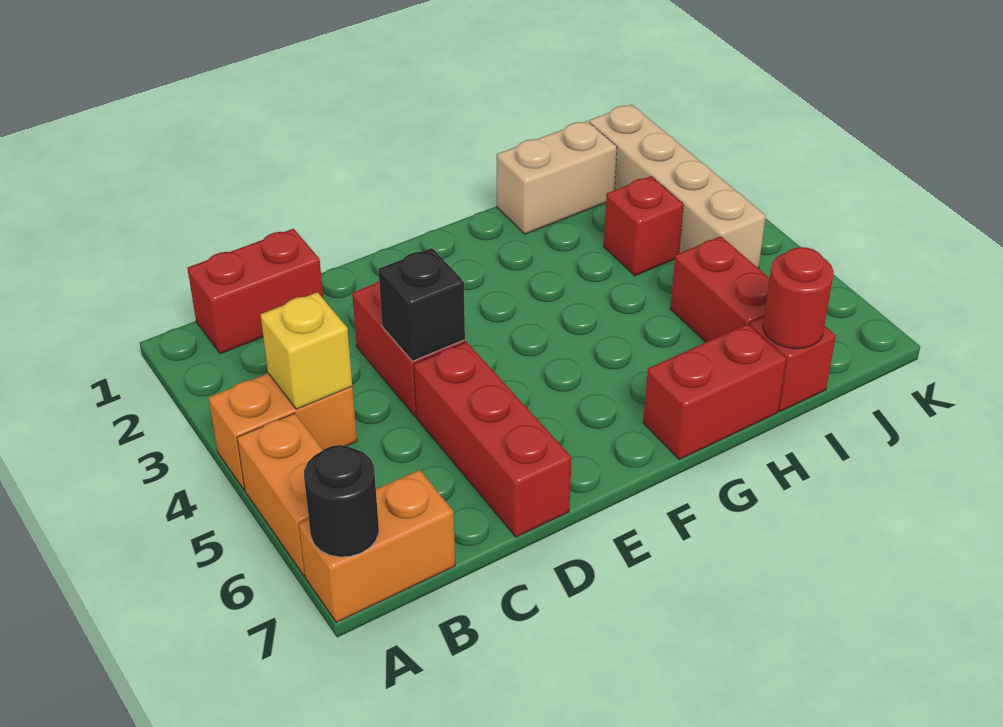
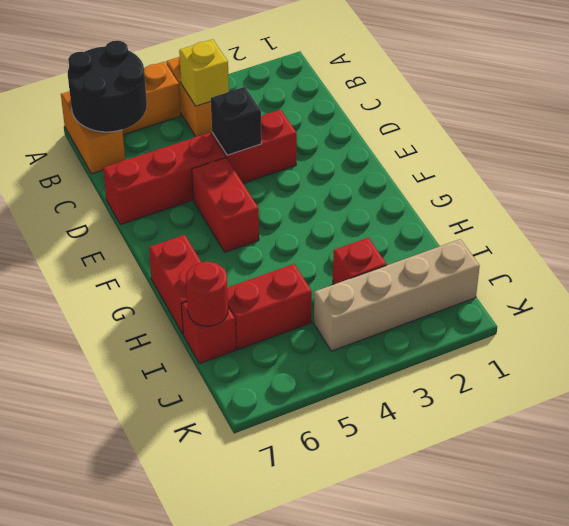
black 1x1 round brick [304,445,379,557] -> black 2x2 round brick [68,40,147,132]
red 1x2 brick [187,229,323,354] -> red 1x2 brick moved to [192,158,259,252]
tan 1x2 brick [497,121,617,234] -> none

